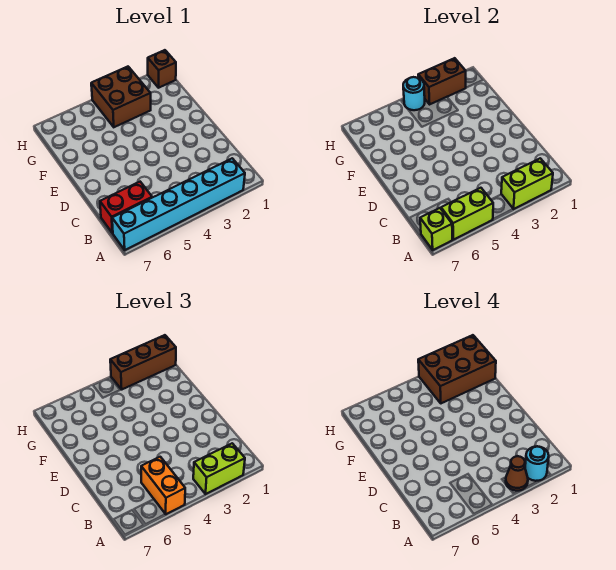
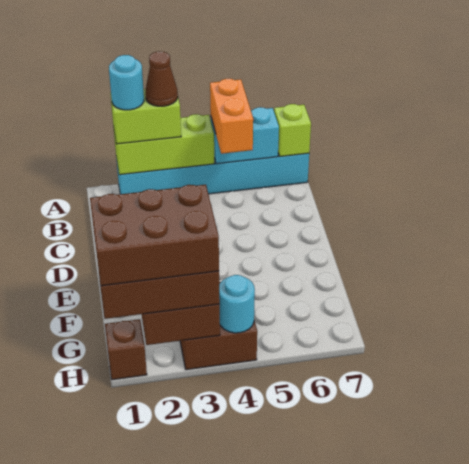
lime 1x2 brick [501,158,553,209] -> lime 1x3 brick [114,114,214,175]
lime 1x2 brick [441,188,493,240] -> cyan 1x2 brick [211,107,279,164]
red 1x2 brick [100,182,152,233] -> none

